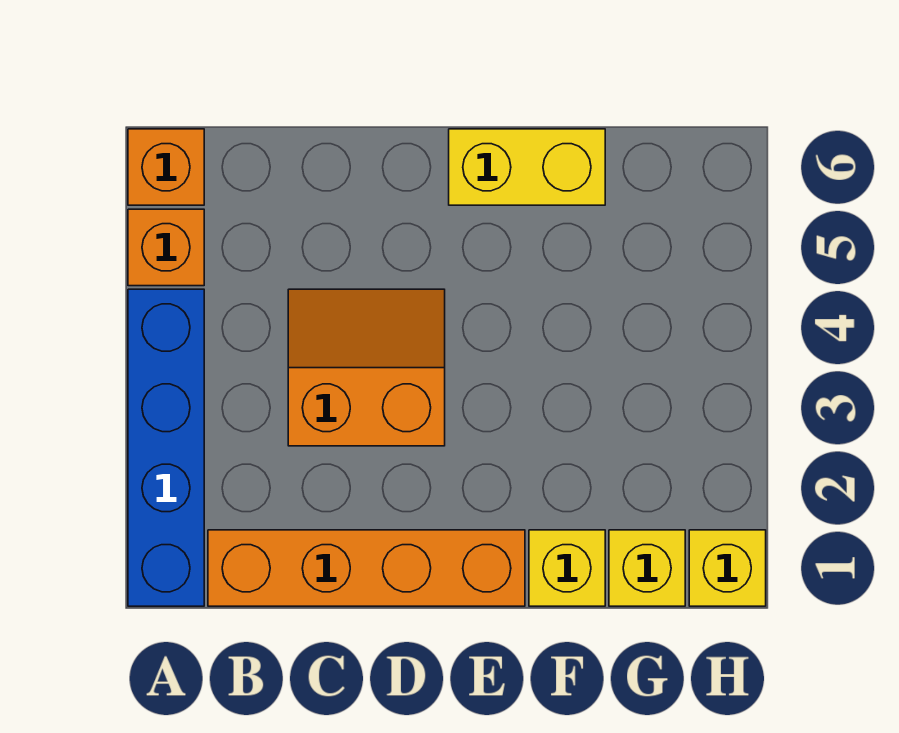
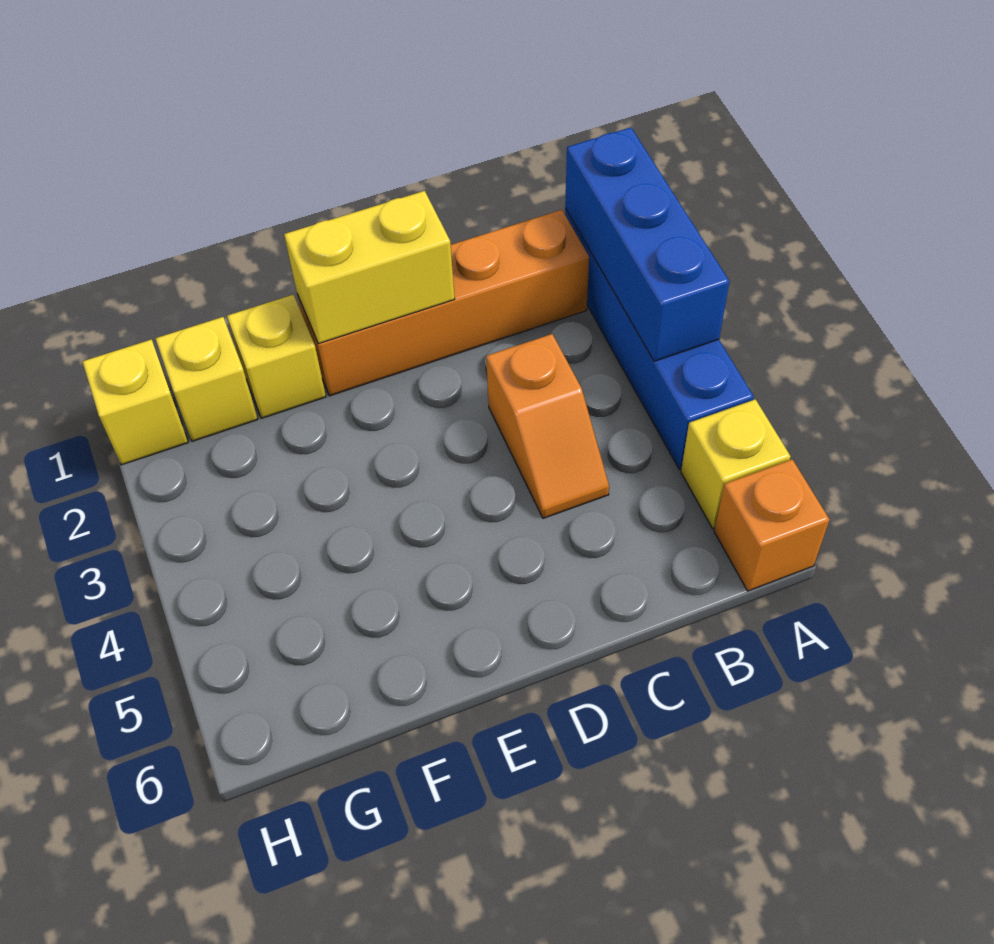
none -> blue 1x3 brick [565,127,729,361]
orange 1x1 brick [128,209,204,286] -> yellow 1x1 brick [681,399,791,528]
orange 2x2 slope [288,289,445,446] -> orange 1x2 slope [486,334,609,518]
yellow 1x2 brick [449,129,605,205] -> yellow 1x2 brick moved to [284,191,455,344]

